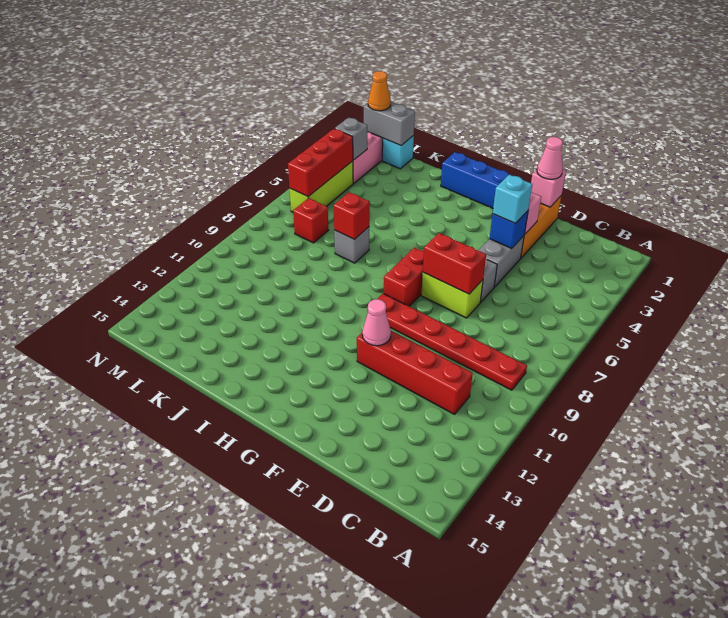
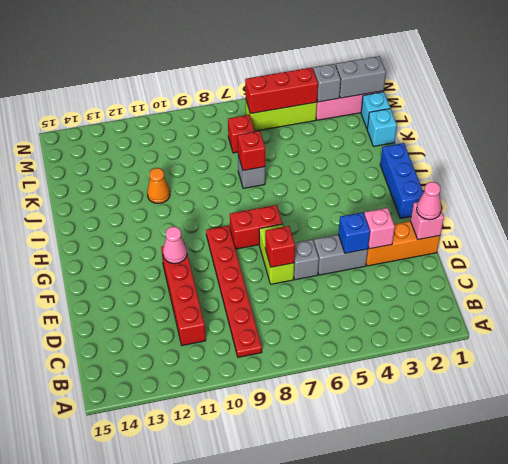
cyan 1x1 brick [493,175,532,223] -> cyan 1x1 brick moved to [367,109,397,146]
red 1x2 brick [423,233,486,294] -> red 1x1 brick [265,226,295,267]
grey 1x2 brick [364,102,415,145] -> grey 1x2 brick turned to [336,56,386,98]
orange 1x1 cone [368,71,391,111] -> orange 1x1 cone moved to [147,168,170,203]

